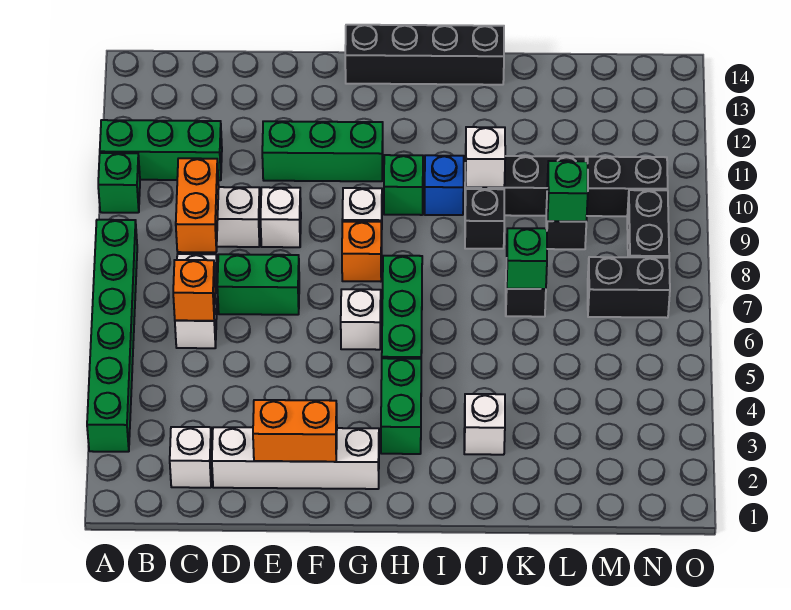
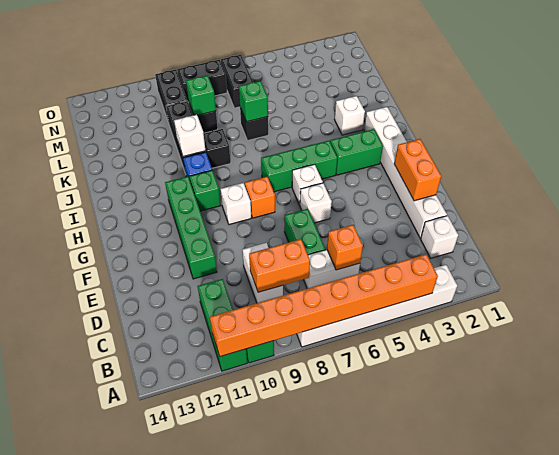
green 1x6 brick [87,220,137,452] -> white 1x6 brick [297,265,457,347]
none -> orange 1x8 brick [210,254,438,357]
white 1x4 brick [212,427,379,489] -> white 1x6 brick [364,107,447,238]
white 1x1 brick [261,187,301,247] -> white 1x1 brick moved to [300,183,332,223]
green 1x3 brick [262,121,383,181] -> green 1x4 brick [165,177,217,279]
black 1x4 brick [345,25,504,85] -> none

